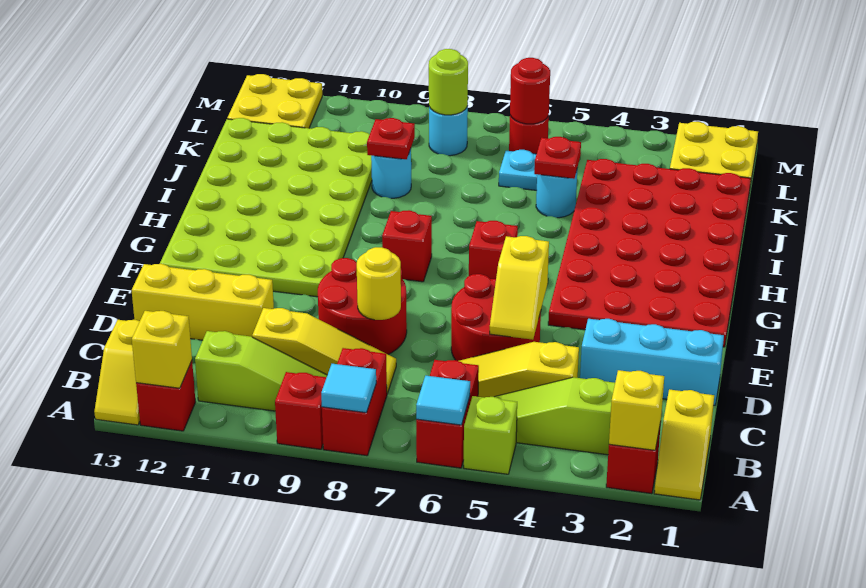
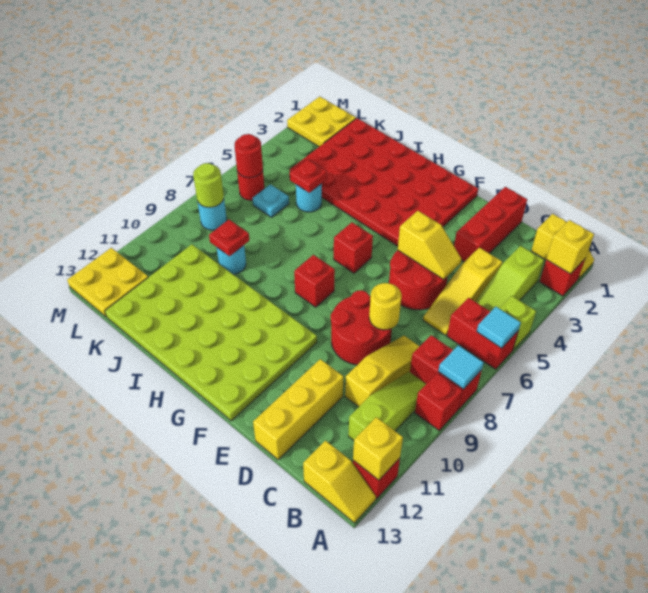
cyan 1x3 brick [580,319,724,405] -> red 1x3 brick [454,187,527,262]

